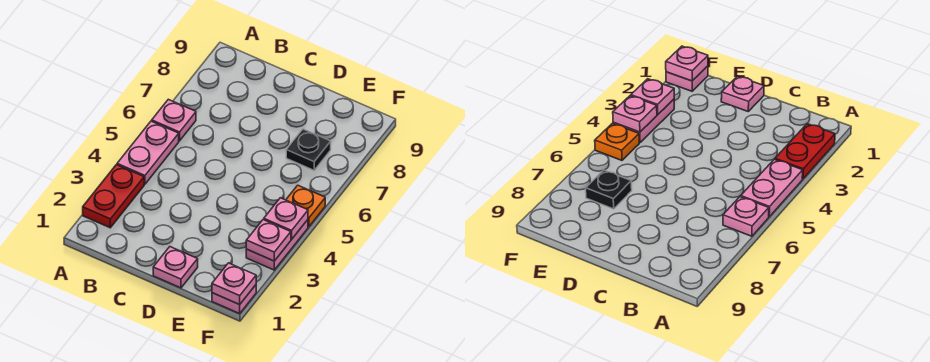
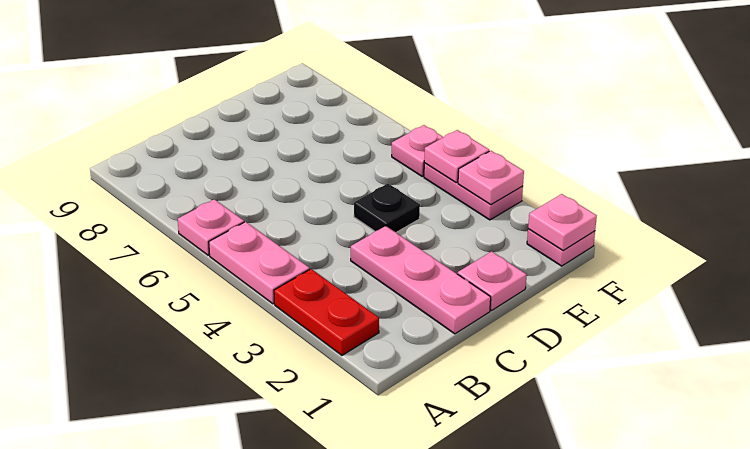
none -> pink 1x3 plate [351,226,491,334]
black 1x1 plate [286,129,331,170] -> black 1x1 plate moved to [354,184,420,232]
orange 1x1 plate [286,185,325,227] -> pink 1x1 plate [392,125,443,176]

